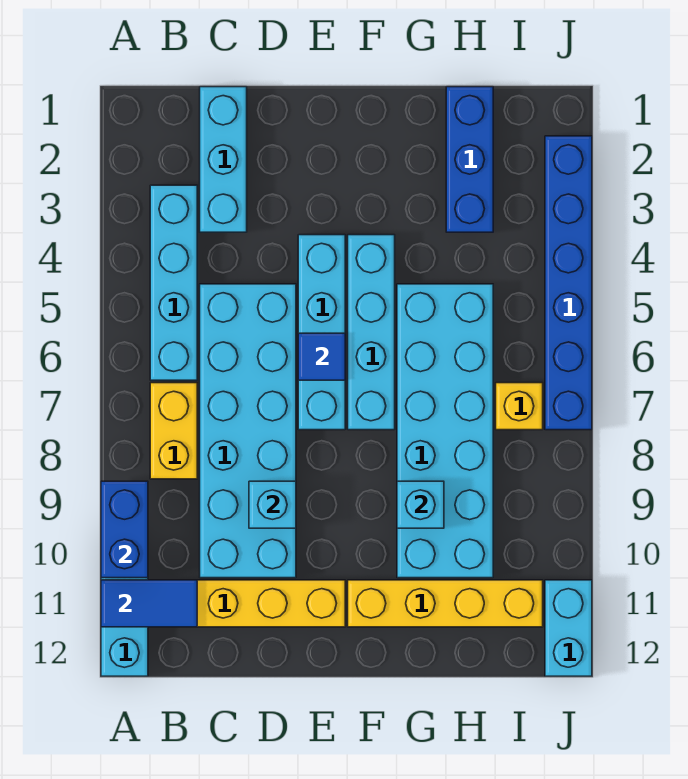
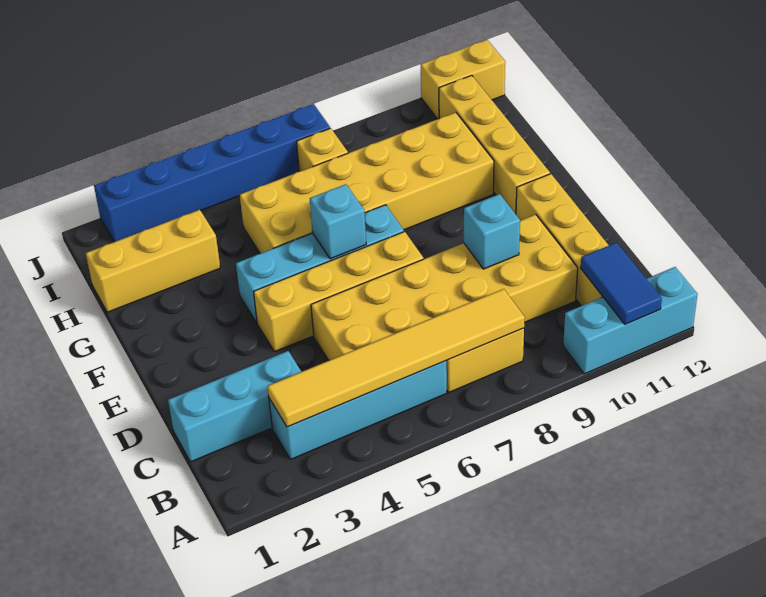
blue 1x2 brick [101,481,148,578] -> none
none -> yellow 1x6 tile [267,289,525,427]
cyan 2x6 brick [200,284,296,578] -> yellow 2x6 brick [311,214,578,360]
cyan 1x4 brick [298,235,345,430] -> yellow 1x4 brick [254,232,424,352]
blue 1x1 tile [298,333,345,380] -> none
cyan 2x6 brick [397,284,493,578] -> yellow 2x6 brick [240,112,494,253]
cyan 1x1 brick [397,481,444,528] -> cyan 1x1 brick moved to [310,184,366,259]
blue 1x3 brick [446,87,493,232] -> yellow 1x3 brick [86,210,220,312]
cyan 1x2 brick [545,580,592,676] -> yellow 1x2 brick [421,40,505,119]

